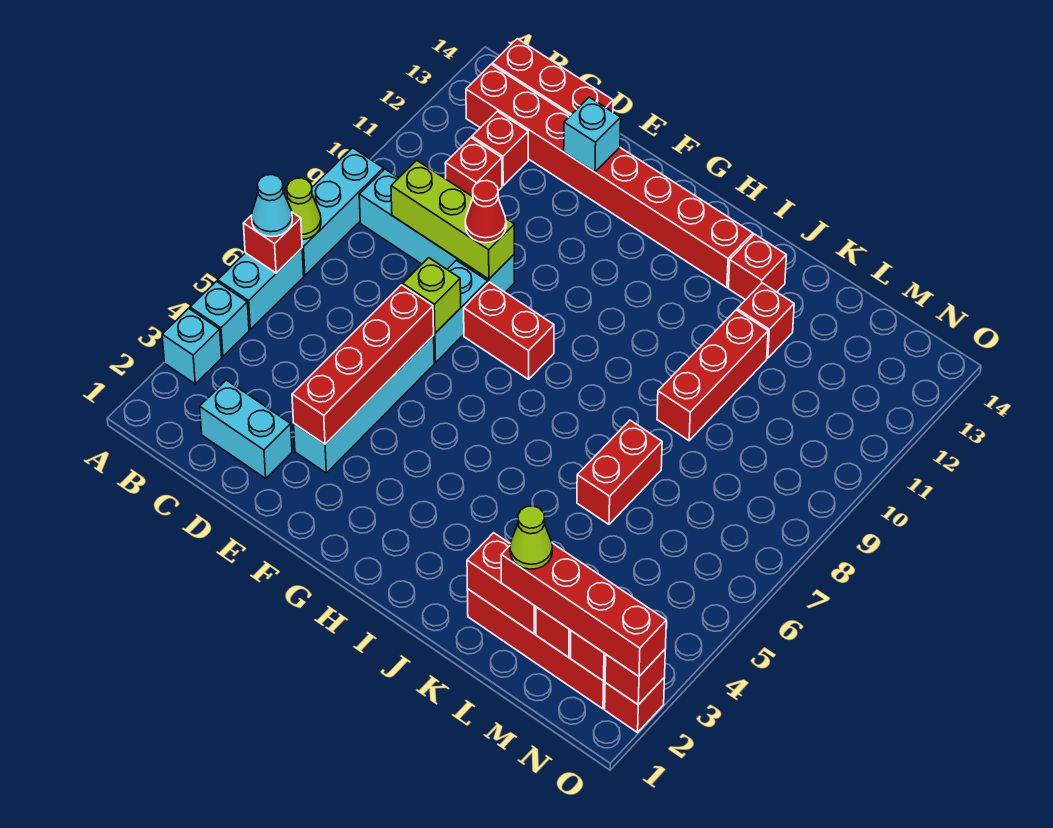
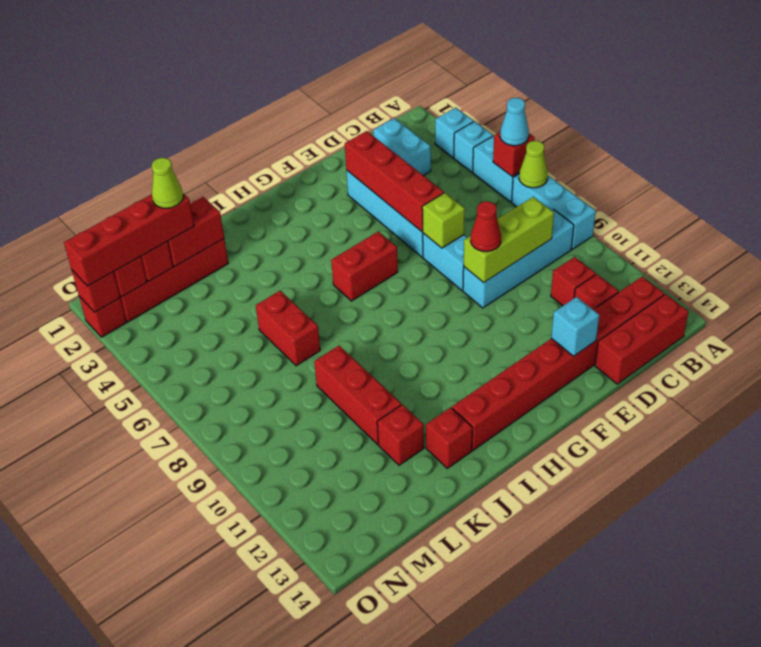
cyan 1x2 brick [200,380,292,478] -> cyan 1x2 brick turned to [373,118,431,175]
red 1x2 brick [464,282,554,379] -> red 1x2 brick moved to [331,231,398,301]

